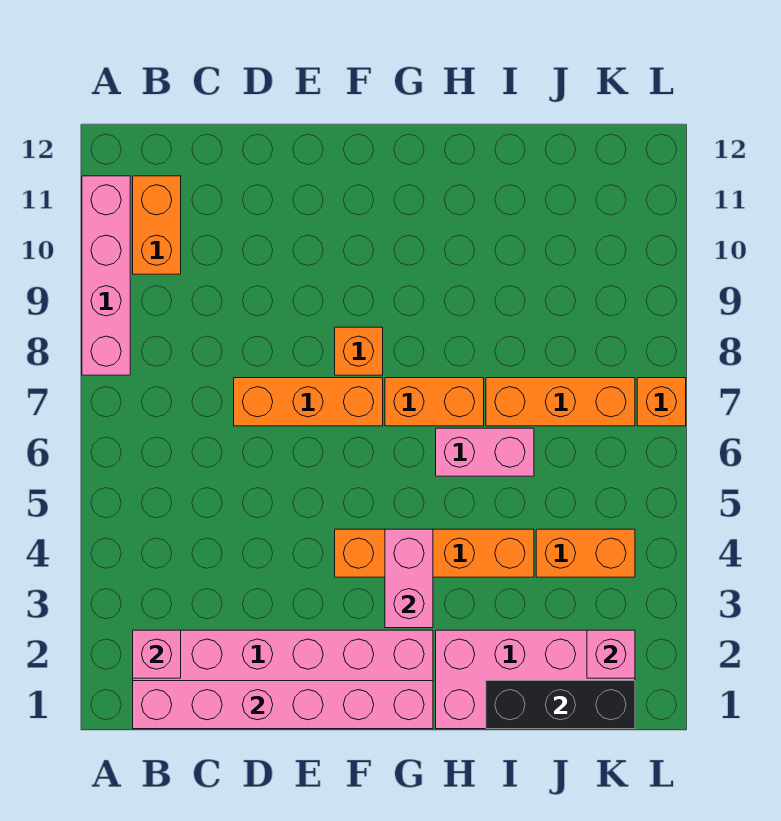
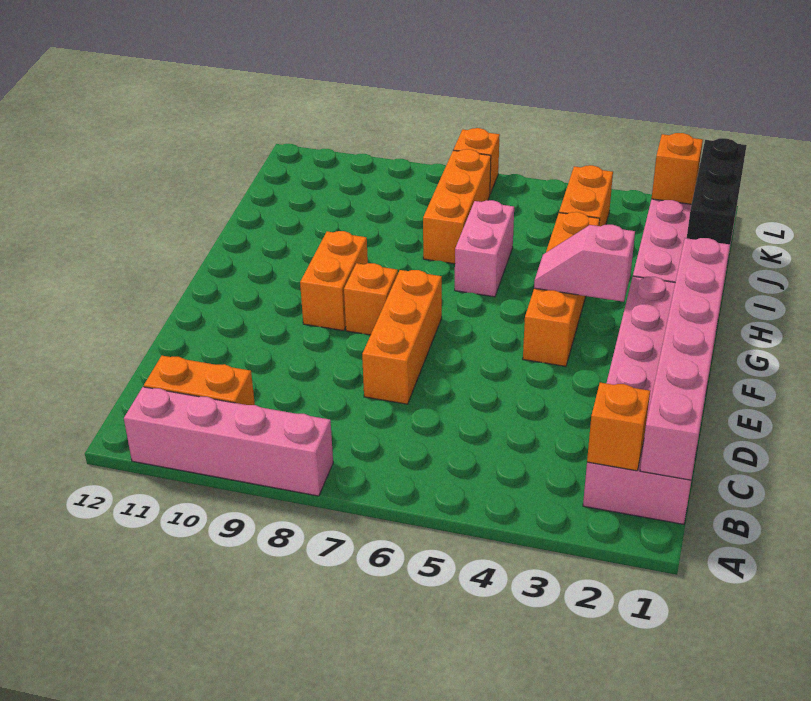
pink 1x1 brick [133,630,181,678] -> orange 1x1 brick [587,383,650,471]
pink 1x2 brick [385,529,433,628] -> pink 1x2 slope [534,225,635,302]
orange 1x2 brick [385,378,484,426] -> orange 1x2 brick moved to [300,231,368,331]
pink 1x1 brick [587,630,635,678] -> orange 1x1 brick [652,133,703,204]

